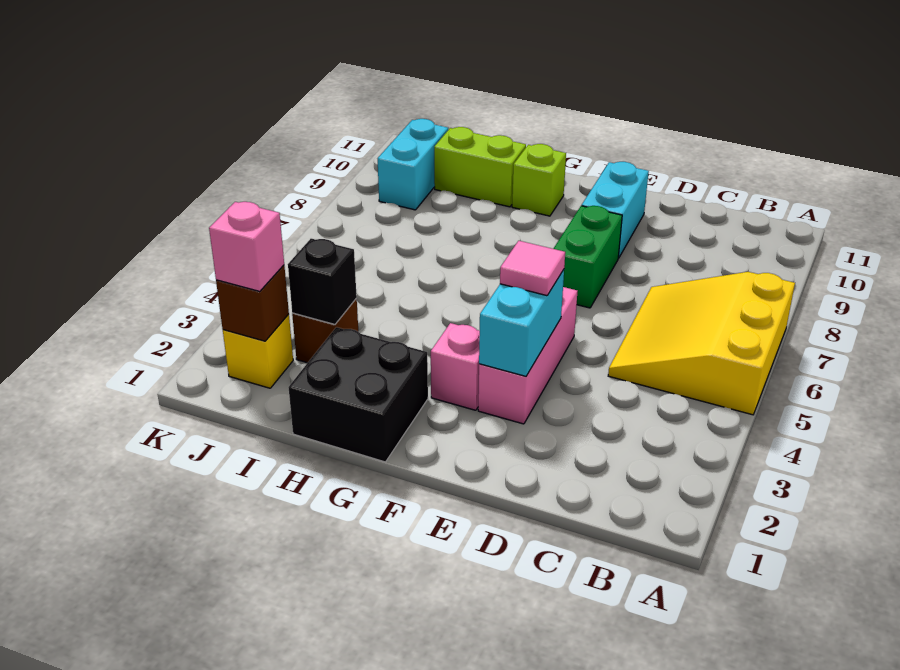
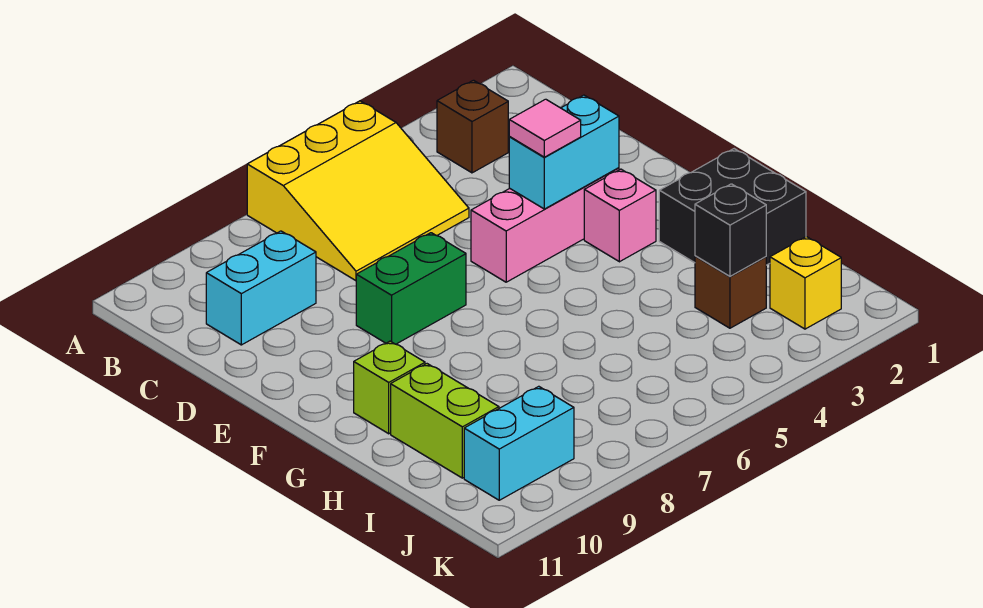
cyan 1x2 brick [582,162,649,258] -> cyan 1x2 brick moved to [206,231,316,345]
brown 1x1 brick [216,265,289,341] -> brown 1x1 brick moved to [437,80,508,173]
pink 1x1 brick [209,202,284,291] -> none

